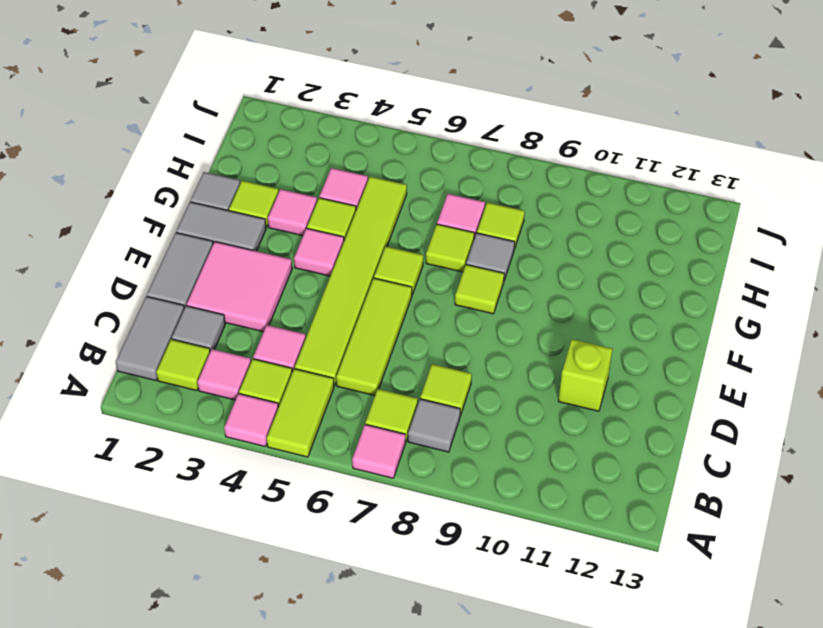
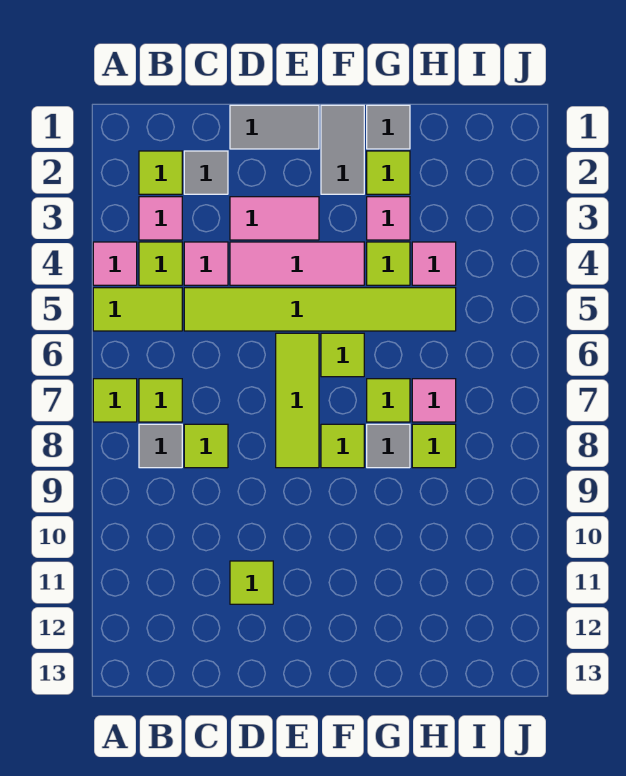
pink 1x1 tile [352,425,406,478] -> lime 1x1 tile [93,379,137,422]
grey 1x2 tile [116,296,184,381] -> none
lime 1x3 tile [336,278,412,396] -> lime 1x3 tile turned to [276,333,319,468]
pink 2x2 tile [187,242,292,332] -> pink 1x2 tile [230,197,319,240]
lime 1x1 brick [558,339,612,411] -> lime 1x1 tile [230,561,273,604]
pink 1x1 tile [294,228,344,276] -> pink 1x3 tile [230,242,364,285]

